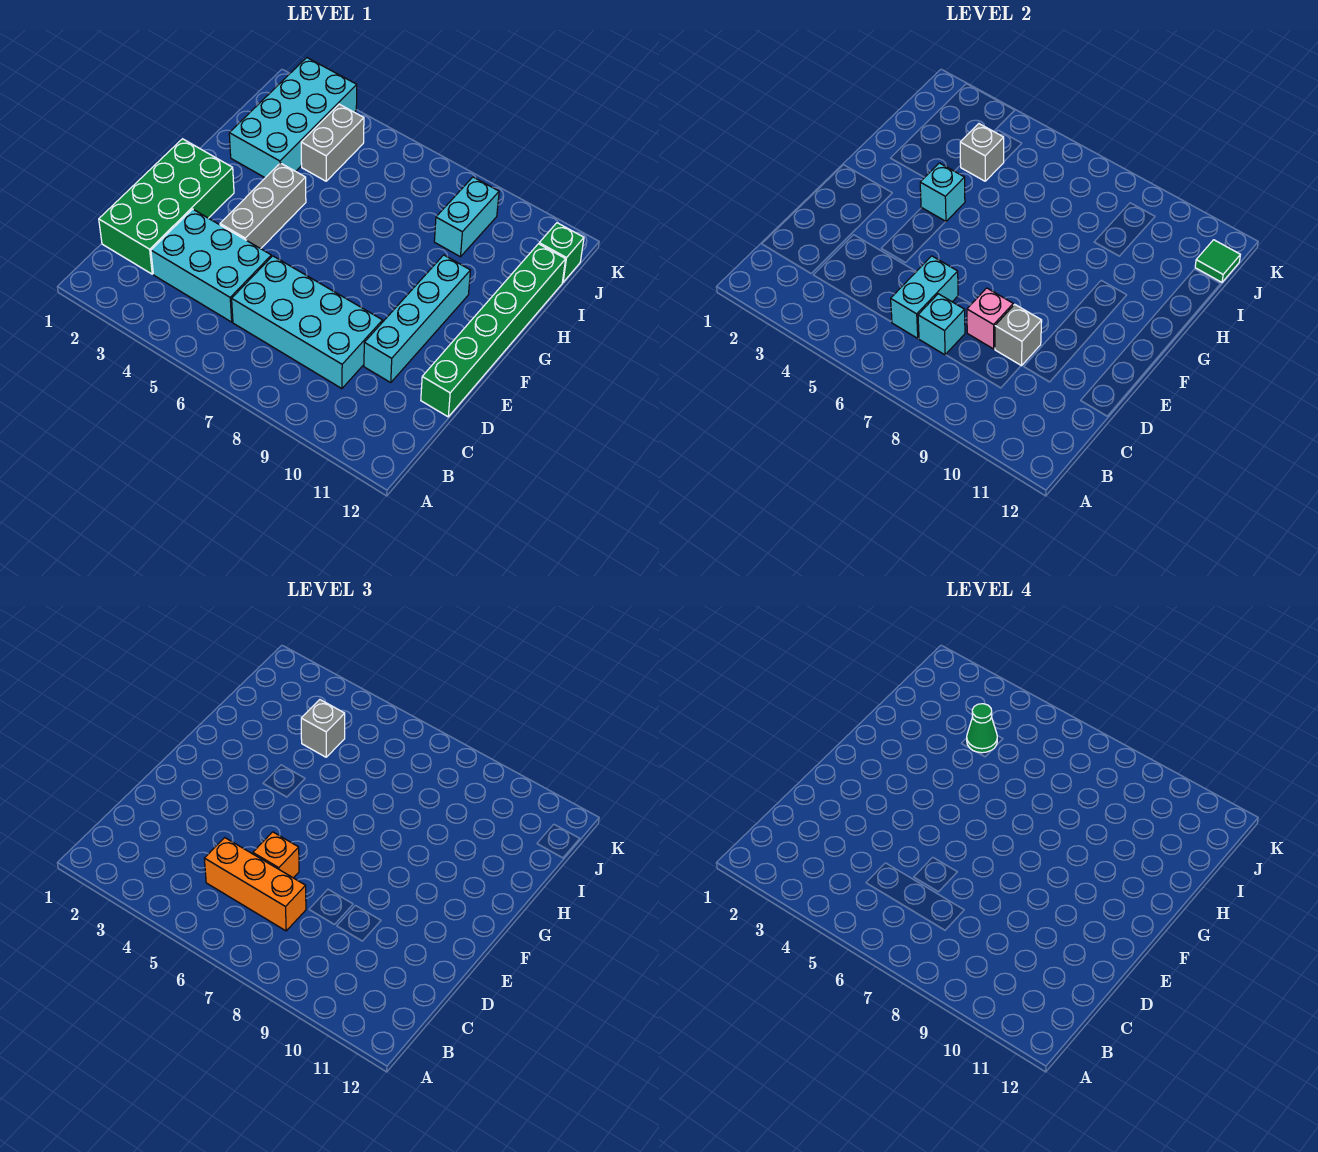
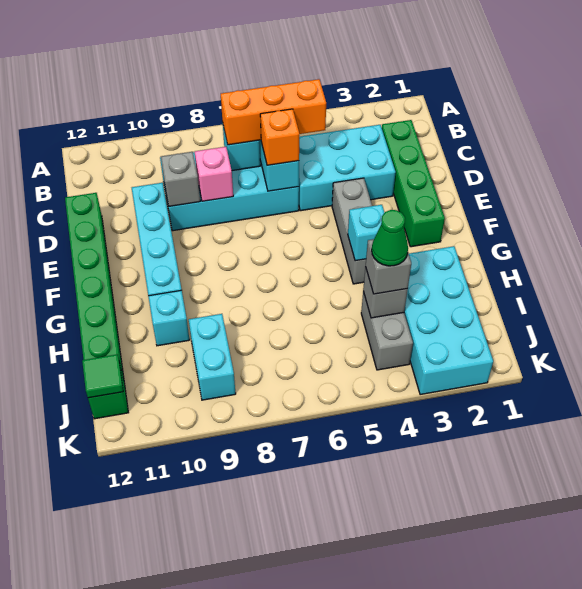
green 2x4 brick [99,139,234,274] -> green 1x4 brick [382,120,445,247]
none -> cyan 1x1 brick [148,290,190,346]

